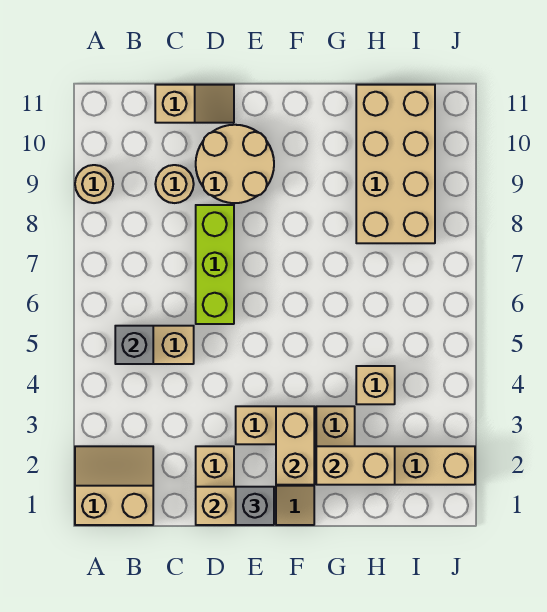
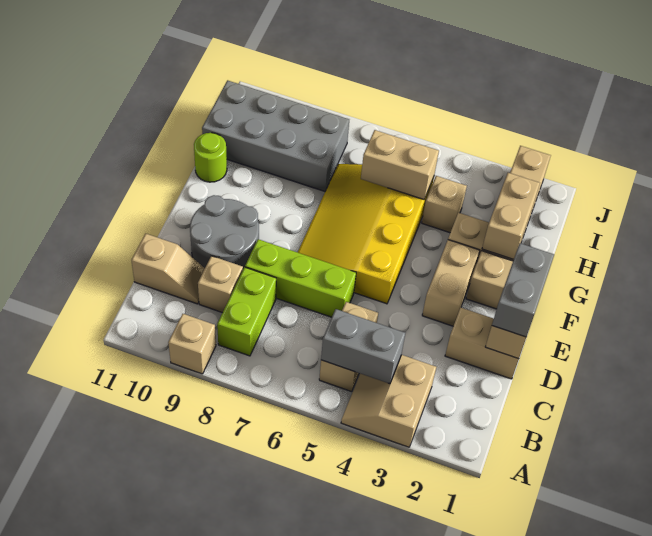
tan 2x2 slope [75,446,153,525] -> tan 2x2 slope moved to [341,355,436,447]
tan 1x1 round brick [75,165,113,203] -> tan 1x1 brick [168,314,216,374]
grey 1x1 brick [115,326,153,364] -> grey 1x2 brick [321,309,405,384]
none -> lime 1x2 brick [217,267,276,356]
tan 1x1 round brick [155,165,194,203] -> tan 1x1 brick [198,256,243,313]
tan 1x2 slope [155,85,234,123] -> tan 1x2 slope turned to [131,234,205,304]
tan 2x2 round brick [196,125,274,203] -> grey 2x2 round brick [190,195,259,269]
grey 1x1 brick [236,487,274,525] -> grey 1x2 brick [492,243,554,337]
none -> yellow 3x4 slope [298,164,434,304]
tan 1x2 brick [276,406,314,485] -> tan 1x2 brick moved to [361,130,439,199]
none -> lime 1x1 round brick [194,133,227,182]
tan 2x4 brick [356,85,435,243] -> grey 2x4 brick [202,80,349,191]

